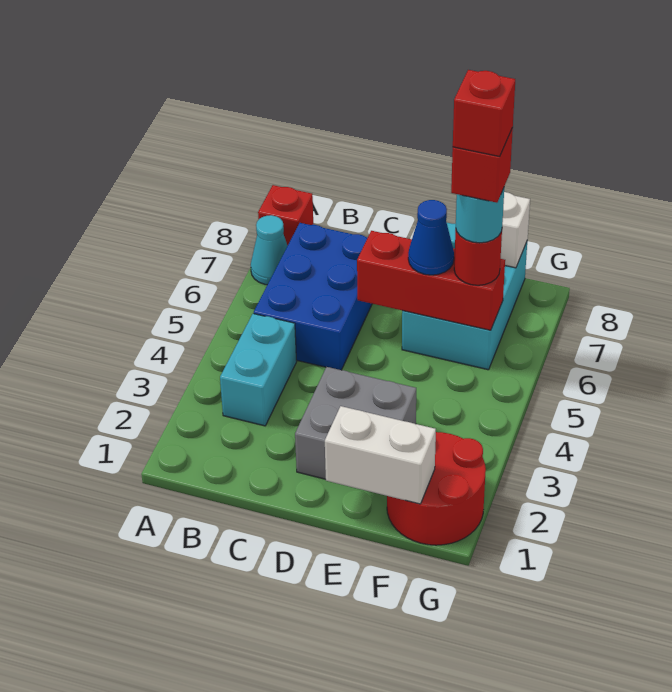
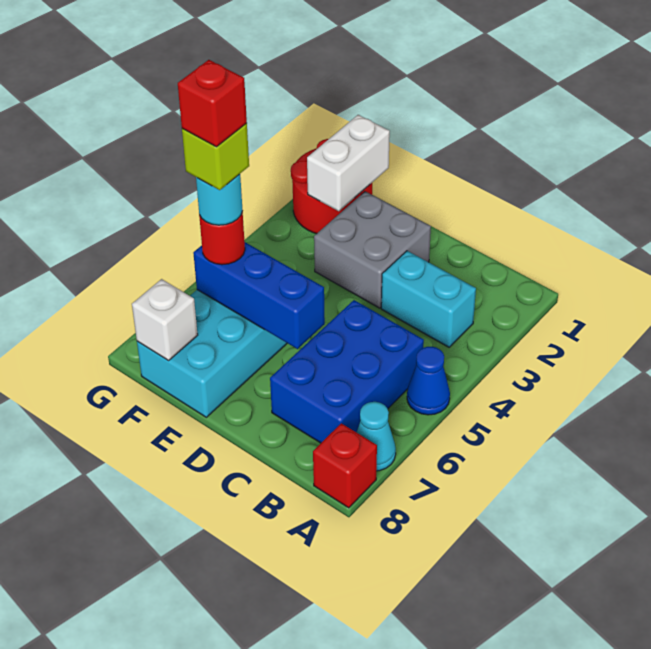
cyan 1x2 brick [220,314,297,426] -> cyan 1x2 brick turned to [381,251,476,347]
red 1x3 brick [357,231,505,330] -> blue 1x3 brick [193,242,325,349]
white 1x2 brick [325,406,436,504] -> white 1x2 brick turned to [307,115,390,211]
blue 1x1 cone [408,200,454,275] -> blue 1x1 cone moved to [407,347,450,415]
red 1x1 brick [451,128,513,203] -> lime 1x1 brick [182,123,249,190]

